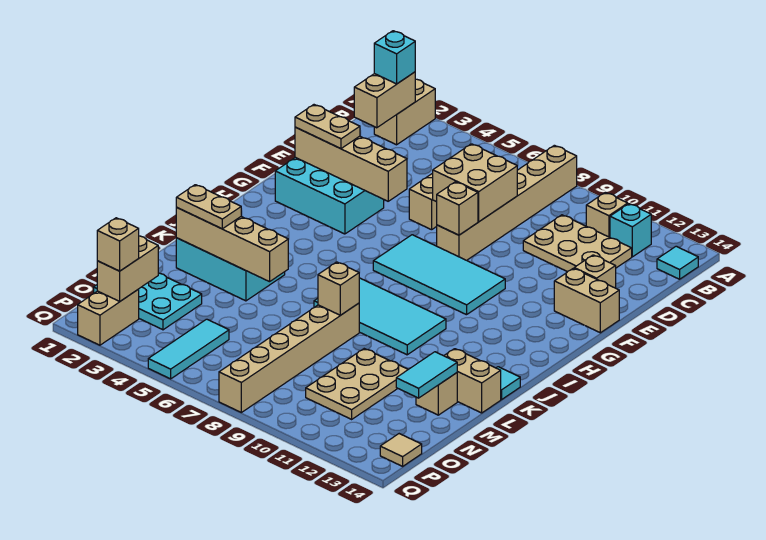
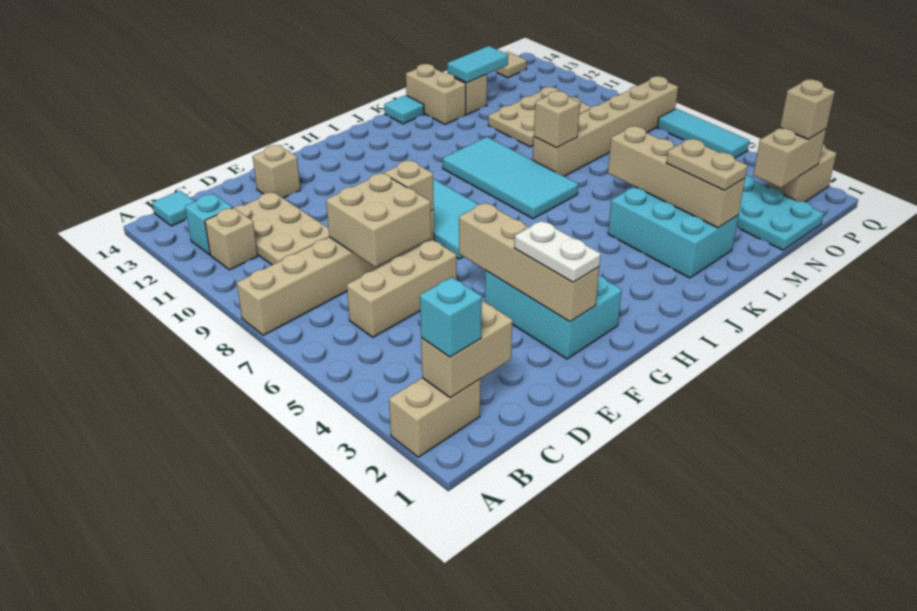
tan 1x2 plate [295,105,360,149] -> white 1x2 plate [514,221,601,282]
tan 1x2 brick [554,268,619,333] -> none
cyan 1x3 tile [148,319,229,379] -> cyan 1x3 tile turned to [657,109,750,158]

